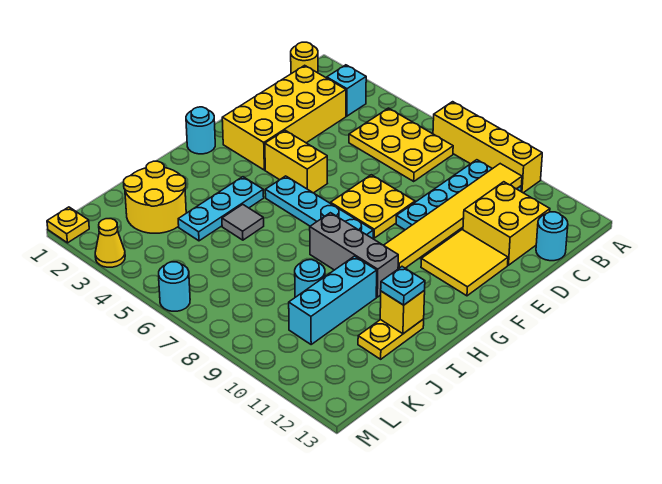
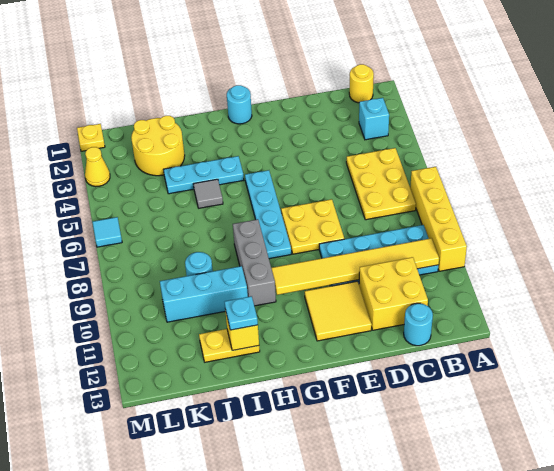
yellow 2x4 brick [222,65,346,170] -> none
yellow 1x2 brick [265,130,327,193] -> none
cyan 1x1 round brick [159,262,190,311] -> cyan 1x1 tile [93,217,122,247]

